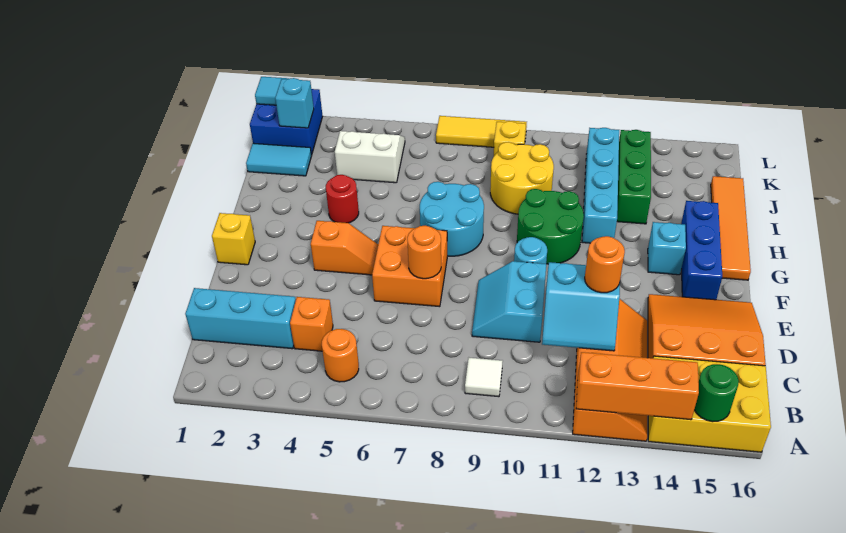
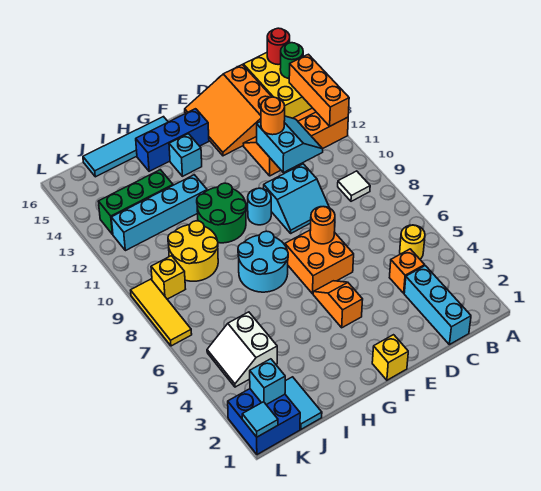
orange 1x1 round brick [322,329,359,382] -> yellow 1x1 round brick [400,225,425,259]
orange 1x4 tile [711,176,751,280] -> cyan 1x4 tile [83,117,168,177]
red 1x1 round brick [326,175,359,223] -> red 1x1 round brick moved to [267,28,290,65]

